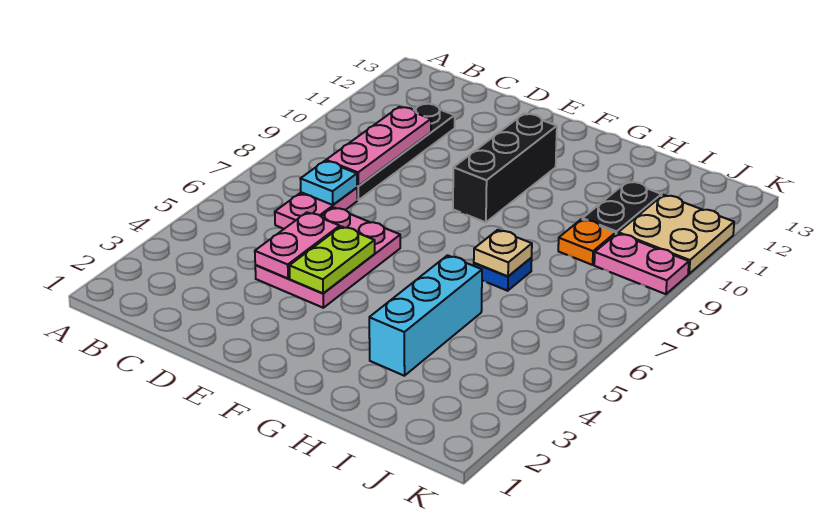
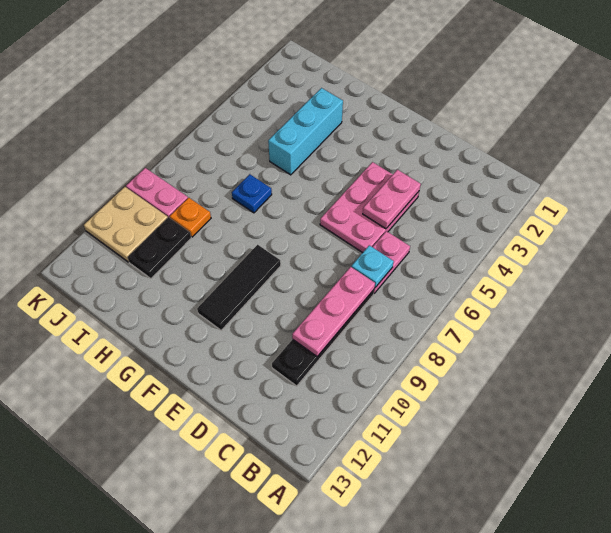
lime 1x2 plate [289,226,375,293] -> none
black 1x3 brick [453,114,557,222] -> black 1x3 tile [197,245,281,330]
tan 1x1 plate [474,230,532,276] -> none

